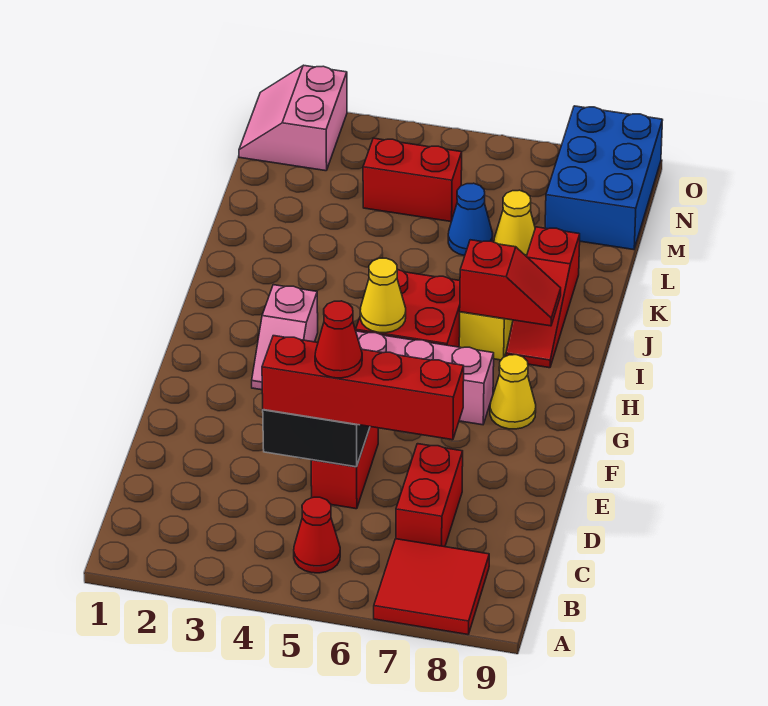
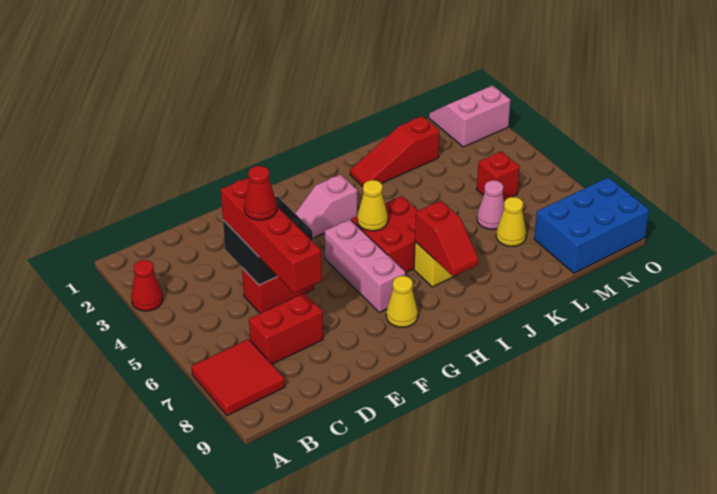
red 1x1 cone [294,497,340,573] -> red 1x1 cone moved to [131,260,163,311]
red 1x3 slope [506,227,580,368] -> red 1x3 slope moved to [350,116,440,186]
blue 1x1 cone [448,183,493,256] -> pink 1x1 cone [477,180,504,229]
red 1x2 brick [363,138,462,222] -> red 1x1 brick [477,151,520,201]

